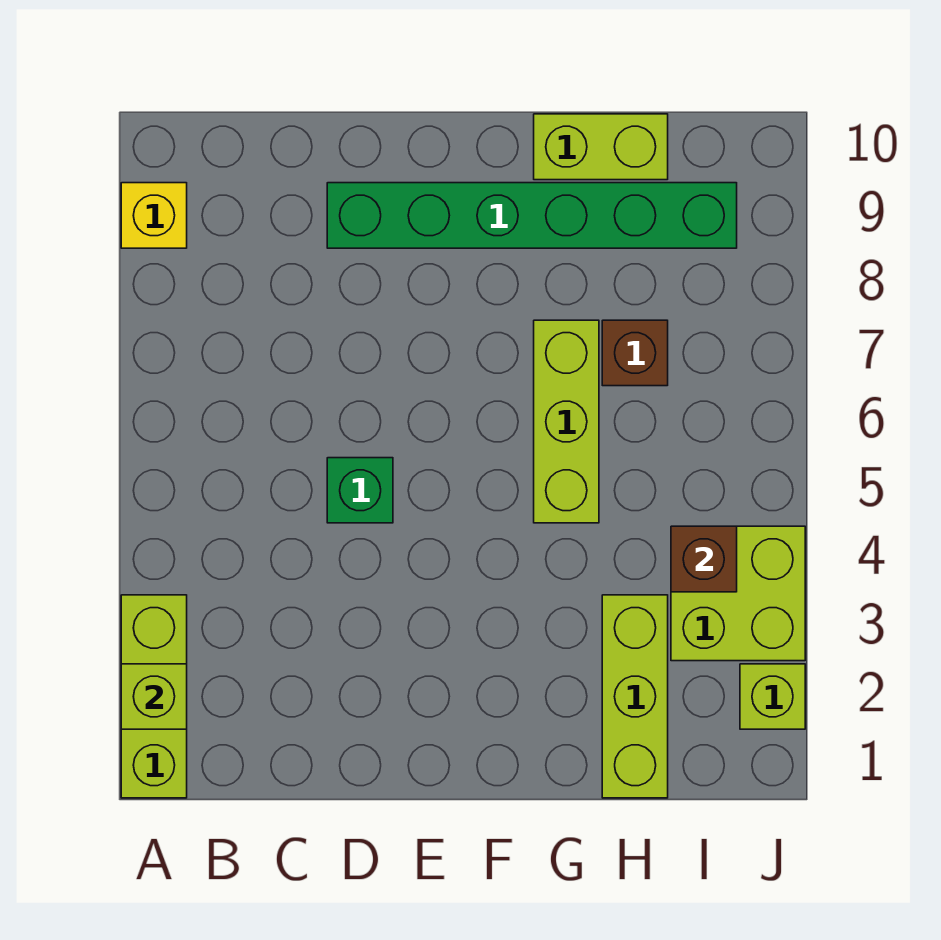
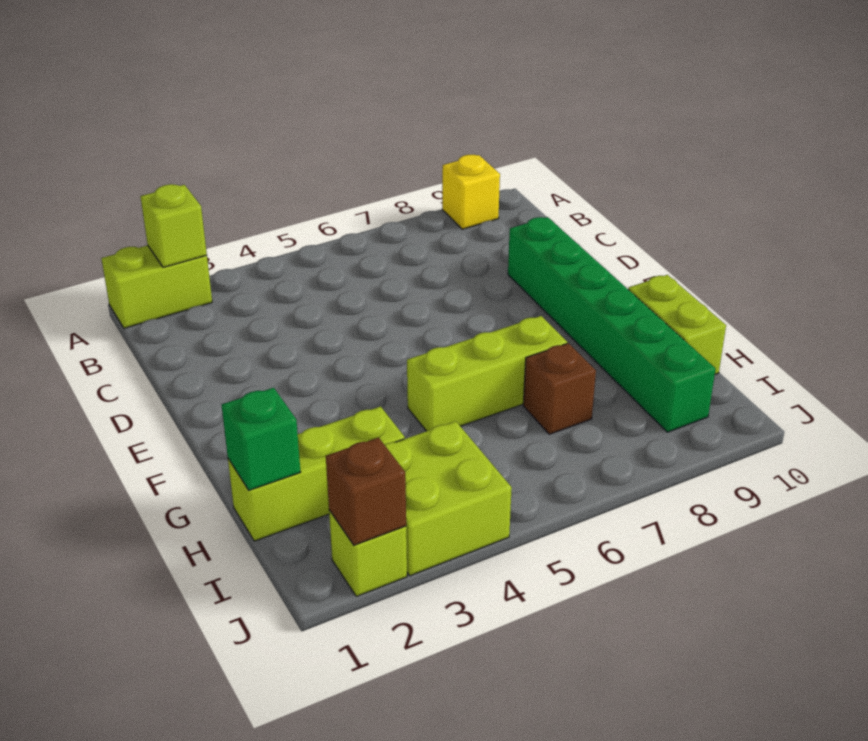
lime 1x3 brick [121,595,187,798] -> lime 1x2 brick [101,245,212,328]
green 1x1 brick [327,458,393,523] -> green 1x1 brick moved to [222,388,300,490]
brown 1x1 brick [671,526,737,592] -> brown 1x1 brick moved to [326,438,406,545]

